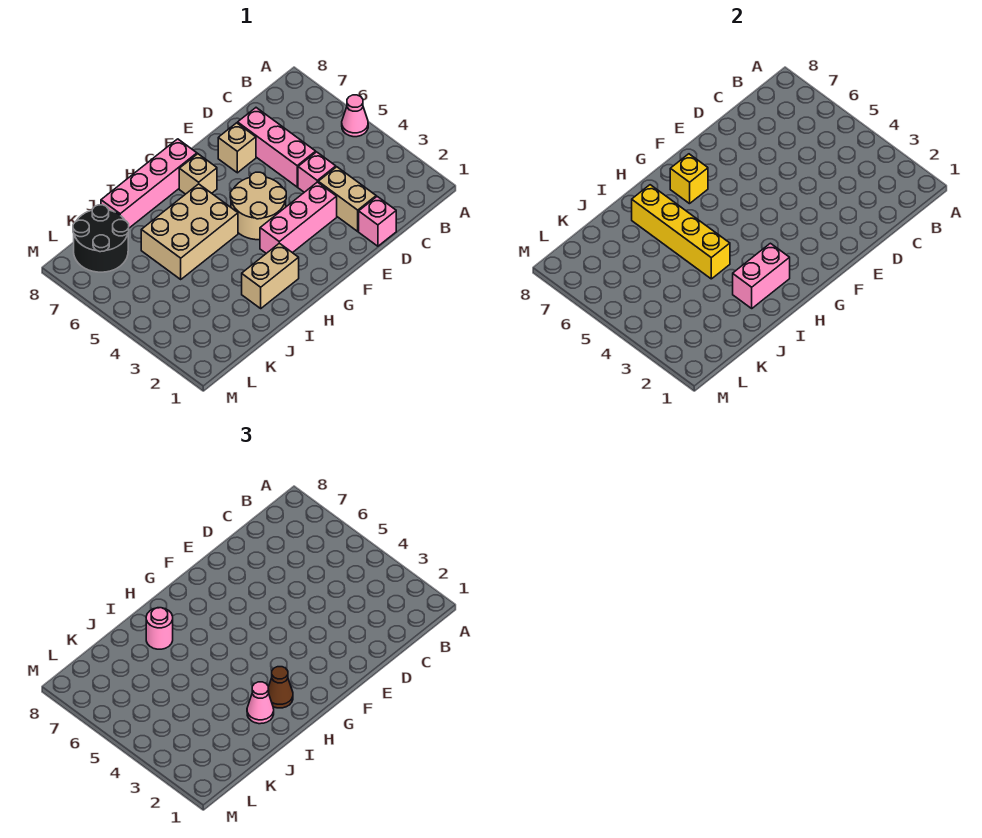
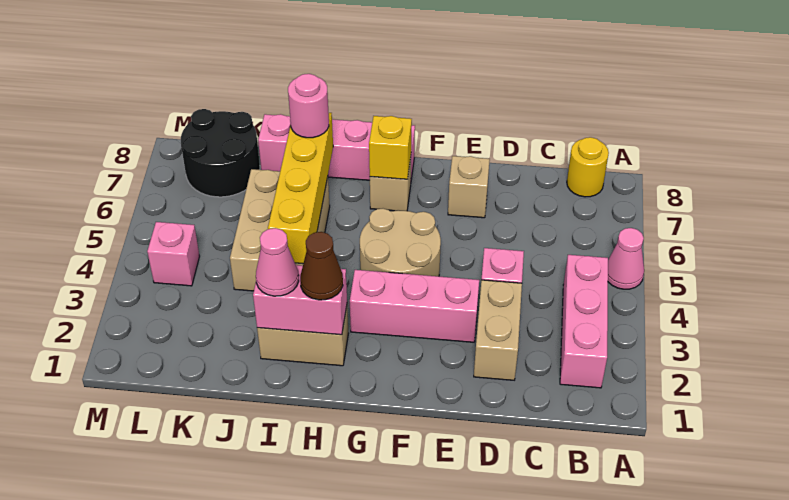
none -> yellow 1x1 round brick [567,137,609,197]
pink 1x1 brick [359,197,396,246] -> pink 1x1 brick moved to [147,222,200,286]
pink 1x3 brick [238,108,316,187] -> pink 1x3 brick moved to [560,255,608,388]
tan 2x3 brick [141,184,238,279] -> tan 2x3 brick turned to [230,169,330,291]

